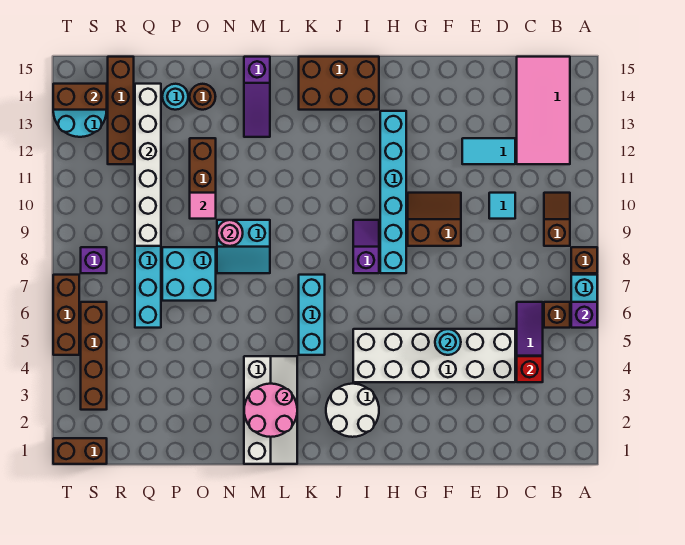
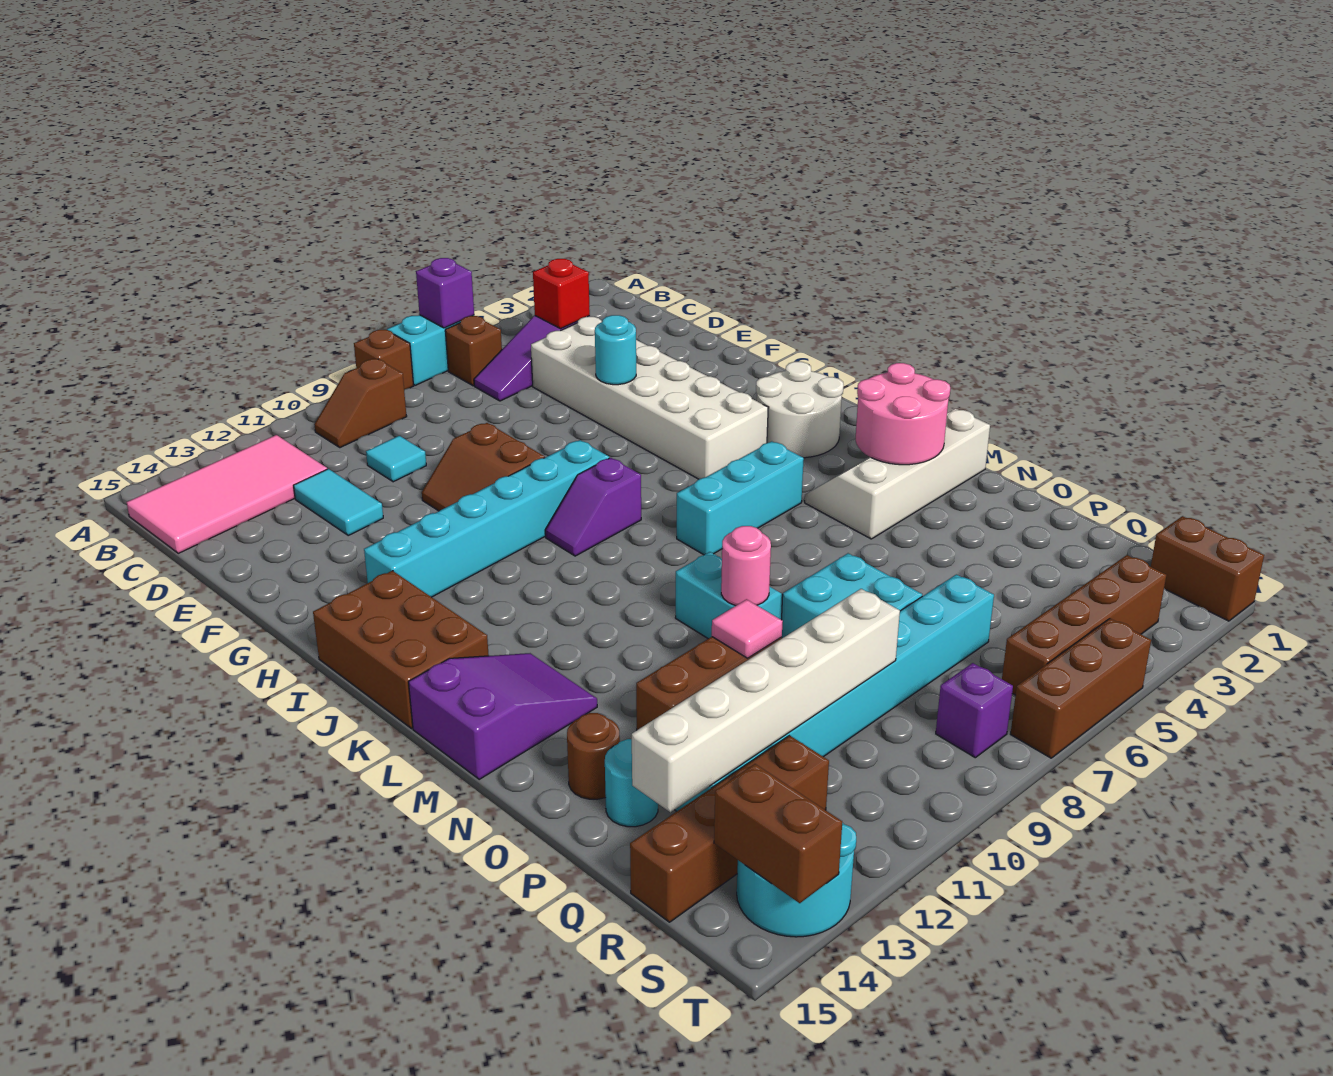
purple 1x3 slope [244,57,270,137] -> purple 2x3 slope [409,653,597,779]

